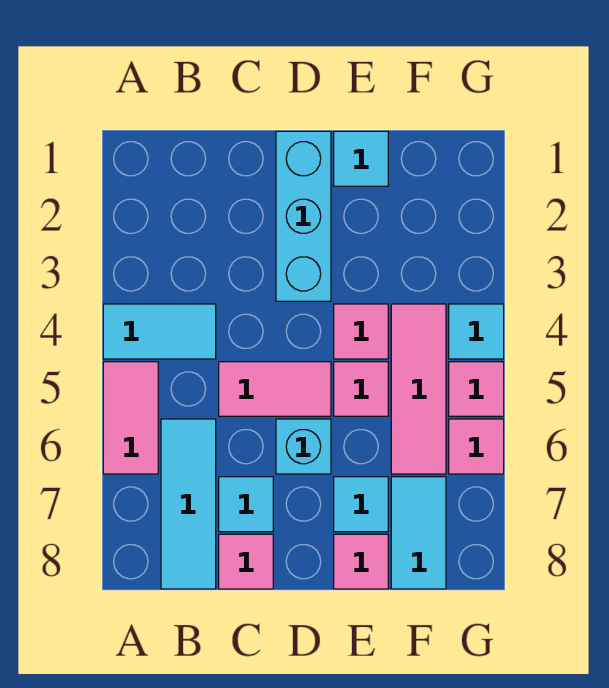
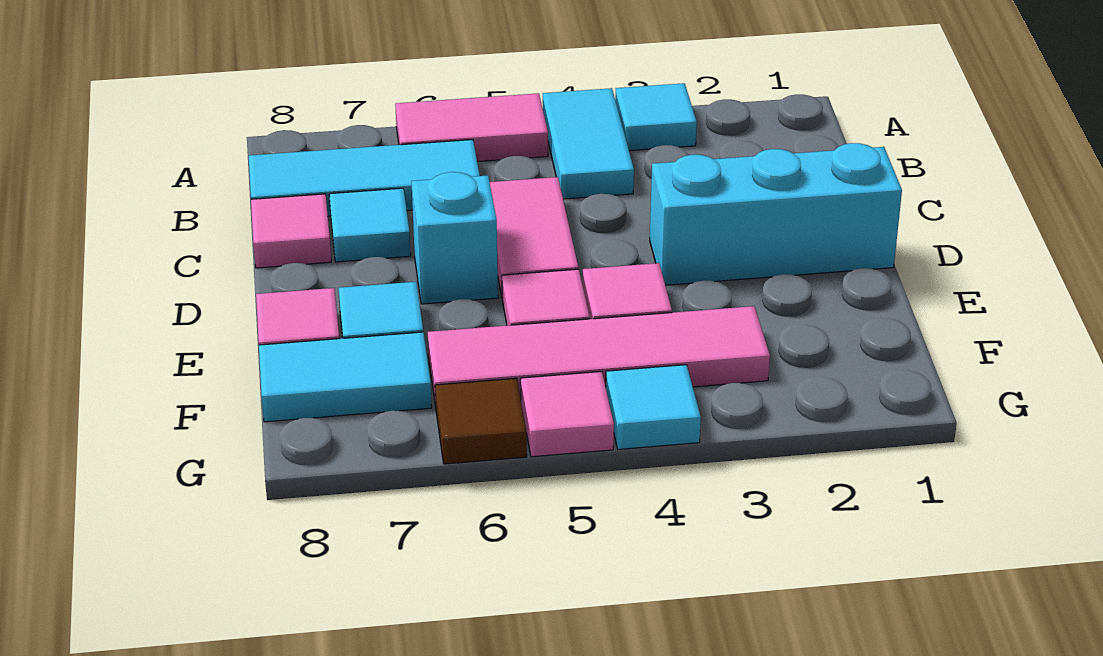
cyan 1x1 tile [334,131,388,186] -> cyan 1x1 tile moved to [615,83,697,151]
pink 1x3 tile [391,304,446,474] -> pink 1x4 tile [428,306,770,406]
pink 1x1 tile [449,419,504,474] -> brown 1x1 tile [435,378,527,464]

